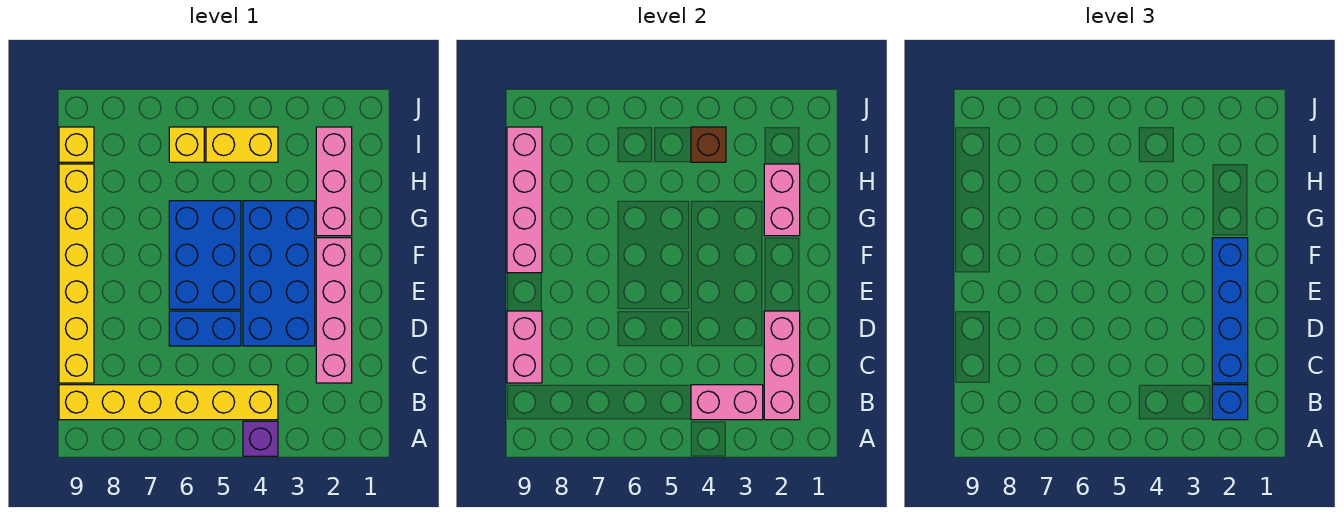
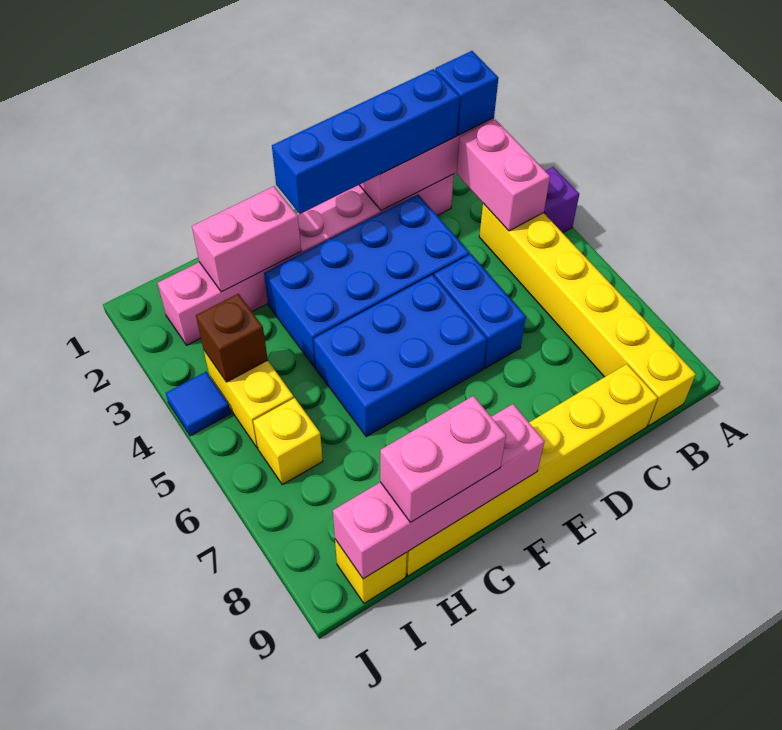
pink 1x2 brick [507,311,542,383] -> pink 1x2 brick moved to [380,396,506,522]
none -> blue 1x1 tile [166,372,231,436]

